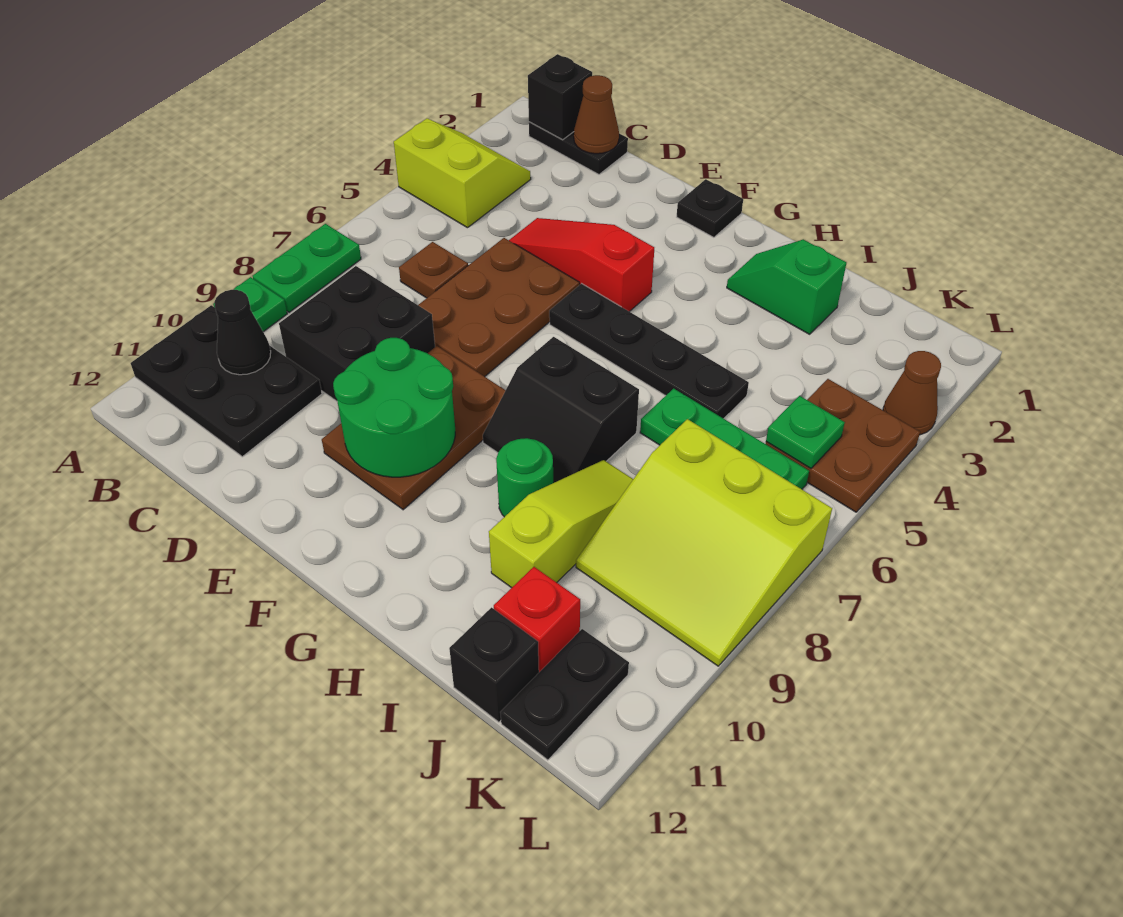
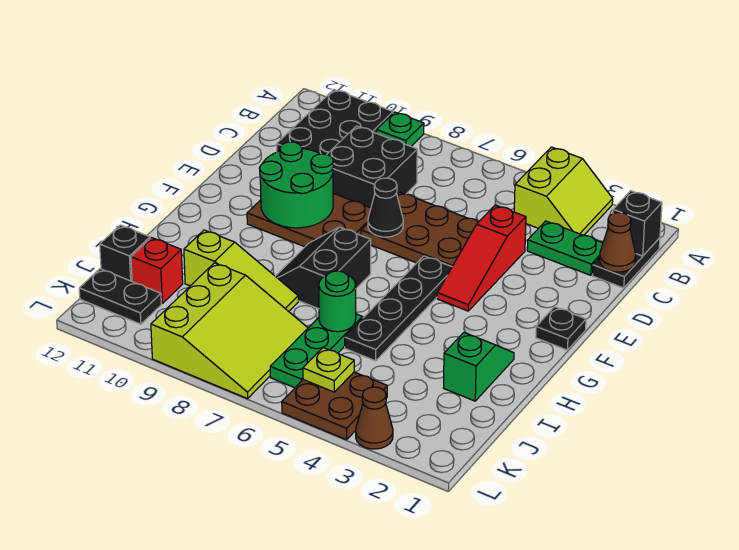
green 1x2 plate [253,224,361,312] -> green 1x2 plate moved to [527,221,603,275]
black 1x1 cone [214,290,271,375] -> black 1x1 cone moved to [368,178,403,237]
brown 1x1 plate [399,242,468,298] -> none
red 1x3 slope [509,218,654,312] -> red 1x3 slope turned to [437,205,526,311]
green 1x1 round brick [496,438,553,517] -> green 1x1 round brick moved to [319,271,356,332]
lime 3x3 slope [576,419,832,666] -> lime 3x3 slope turned to [151,263,308,399]
green 1x1 plate [766,396,845,468] -> lime 1x1 plate [303,348,354,392]

